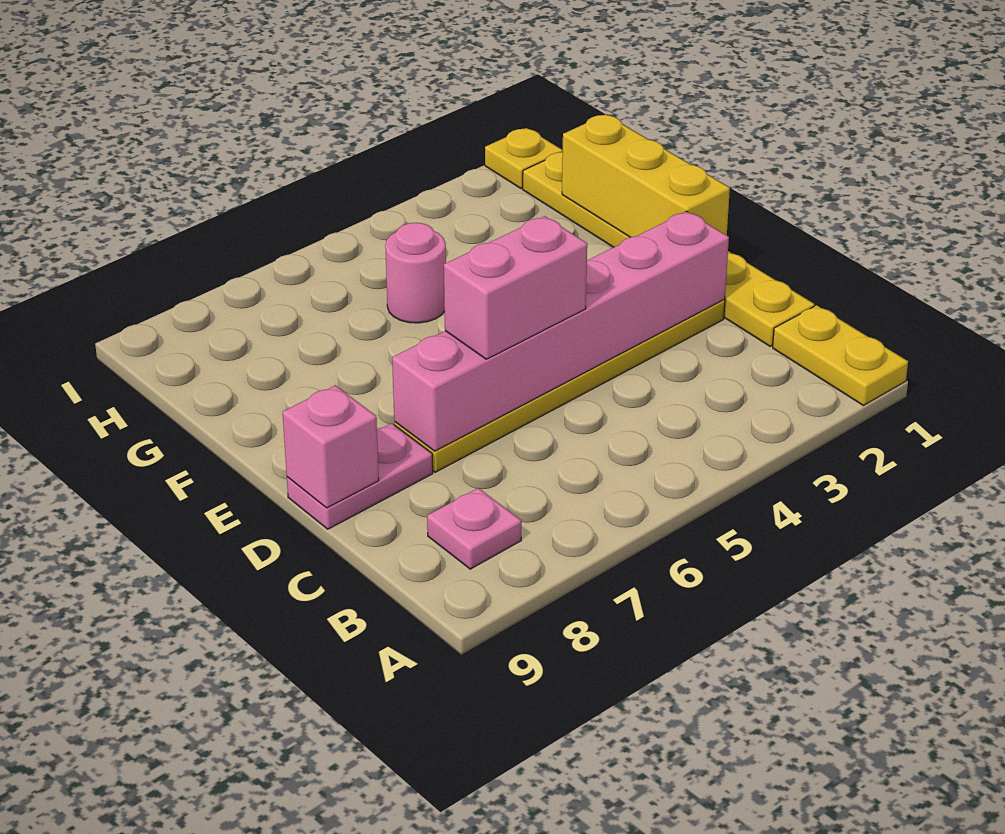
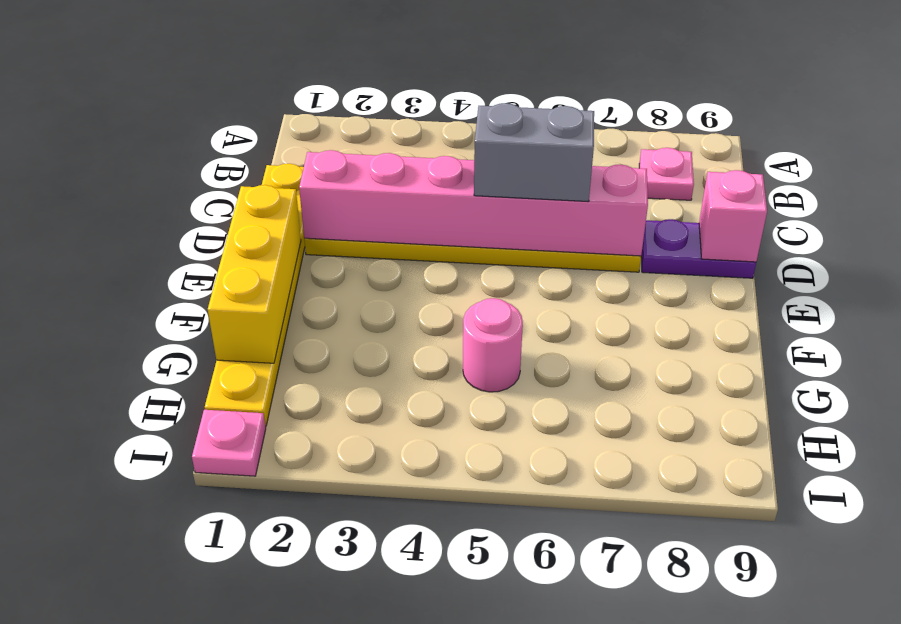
yellow 1x2 plate [773,305,908,406] -> none
pink 1x2 brick [444,216,587,359] -> grey 1x2 brick [474,103,594,202]
pink 1x2 plate [287,423,433,529] -> purple 1x2 plate [641,219,756,278]
yellow 1x1 plate [485,128,563,188] -> pink 1x1 plate [192,410,266,476]

